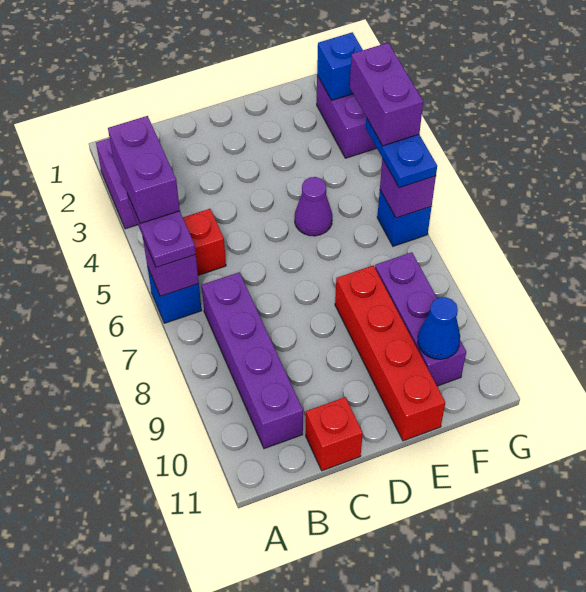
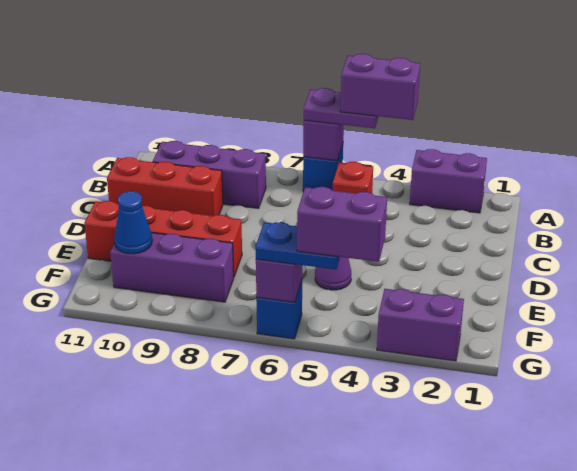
purple 1x4 brick [202,272,303,449] -> purple 1x3 brick [153,141,266,208]
red 1x1 brick [306,397,363,471] -> red 1x3 brick [107,157,223,216]
blue 1x1 brick [317,32,363,100] -> none

